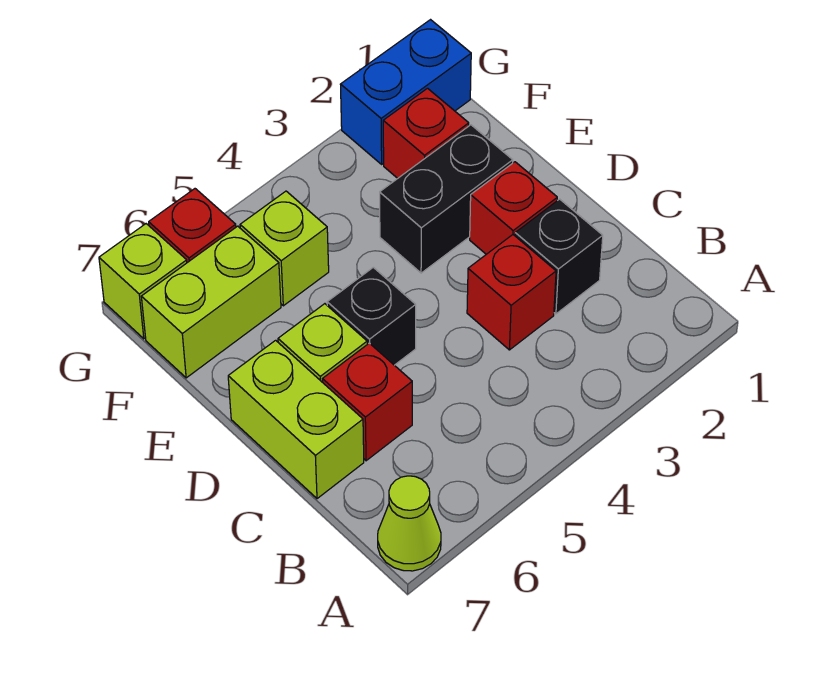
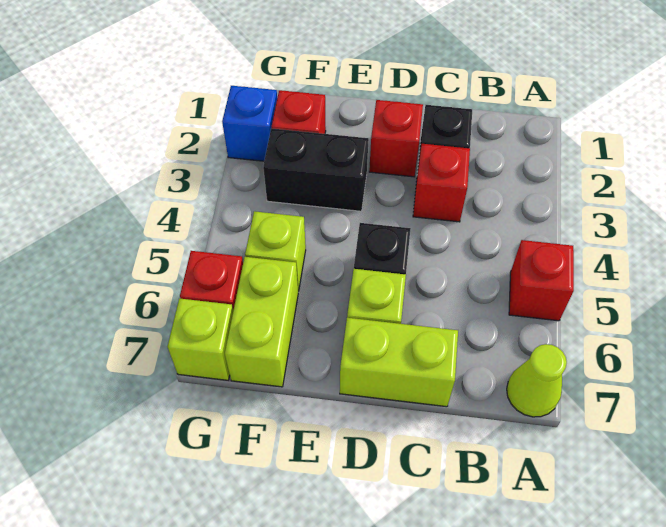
red 1x1 brick [323,343,412,461] -> red 1x1 brick moved to [509,240,574,321]
black 1x2 brick [380,125,513,273] -> black 1x2 brick turned to [263,128,369,211]
blue 1x2 brick [340,20,471,164] -> blue 1x1 brick [222,86,277,161]

